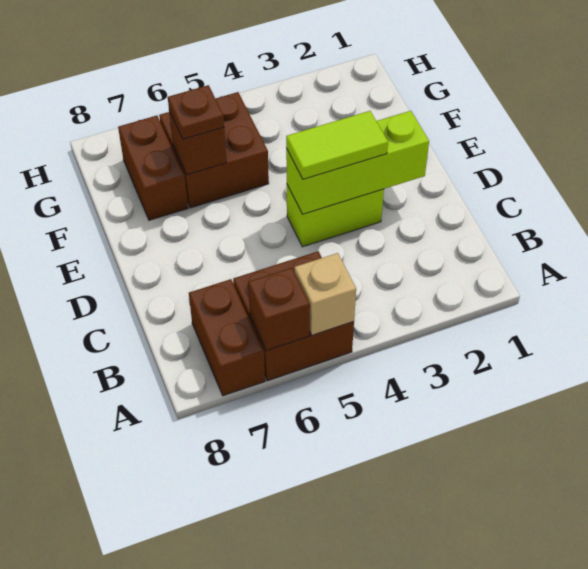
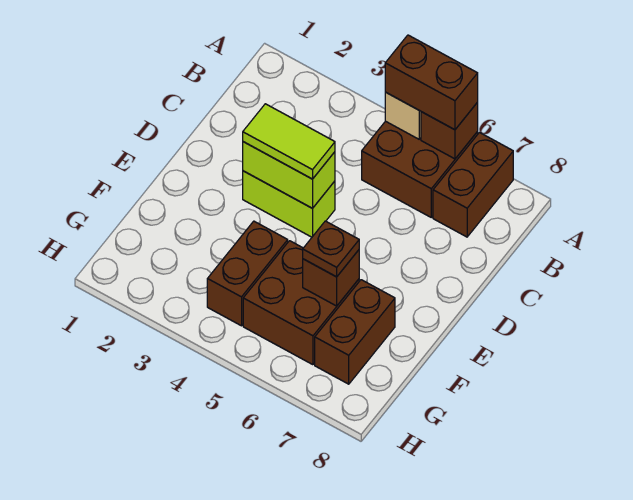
none -> brown 1x2 brick [385,35,478,130]
lime 1x3 brick [286,111,429,214] -> lime 1x2 brick [243,142,335,208]
none -> brown 1x2 brick [207,221,288,326]

